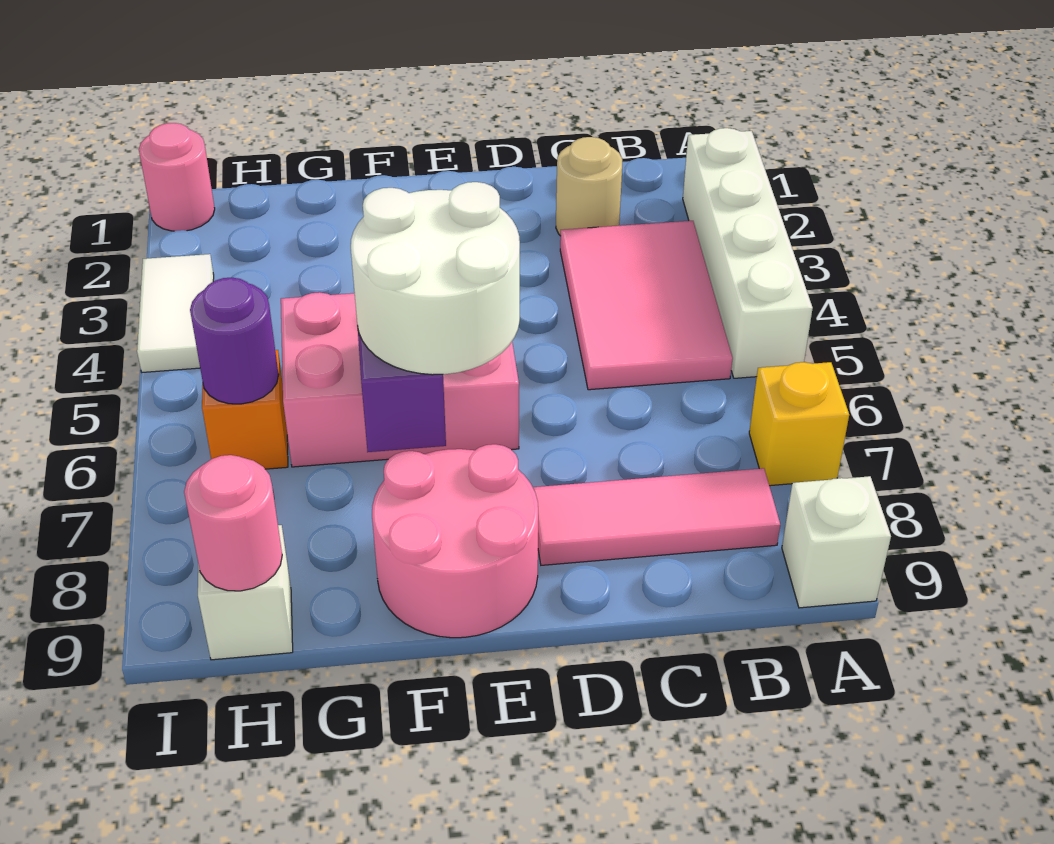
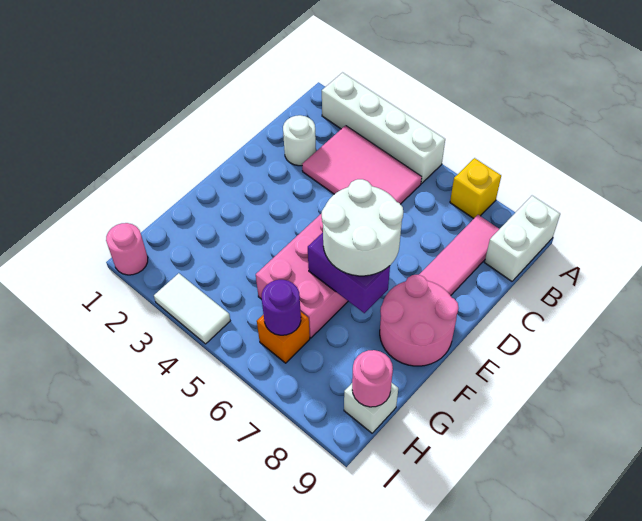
white 1x1 brick [782,476,891,608] -> white 1x2 brick [485,196,560,281]
tan 1x1 round brick [556,137,622,236] -> white 1x1 round brick [283,115,316,166]

